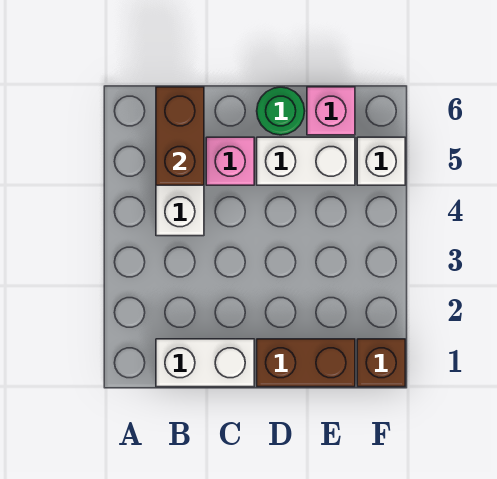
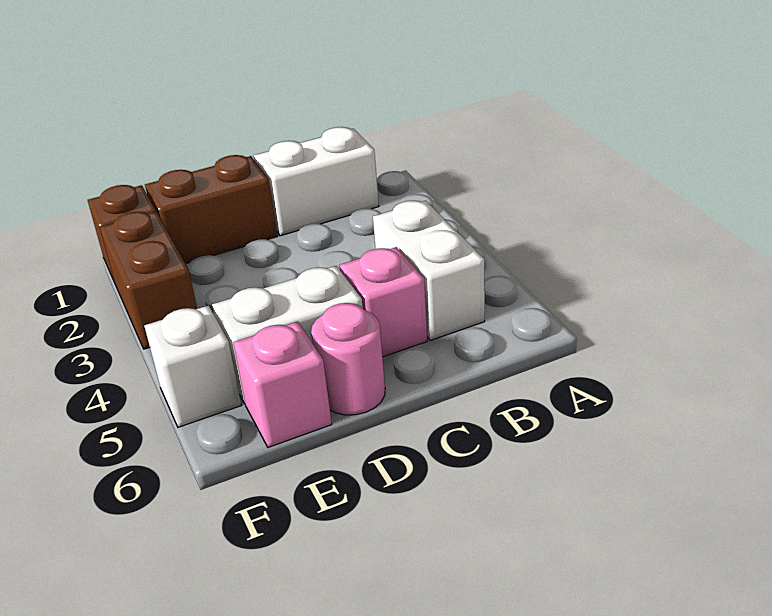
brown 1x2 brick [156,87,204,185] -> brown 1x2 brick moved to [100,212,197,349]
green 1x1 round brick [257,87,305,135] -> pink 1x1 round brick [311,303,385,415]

